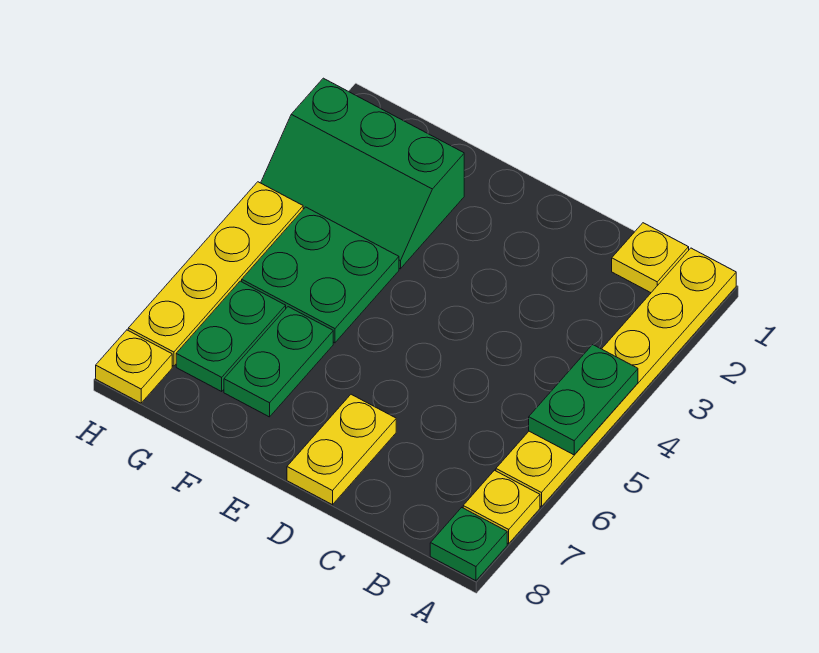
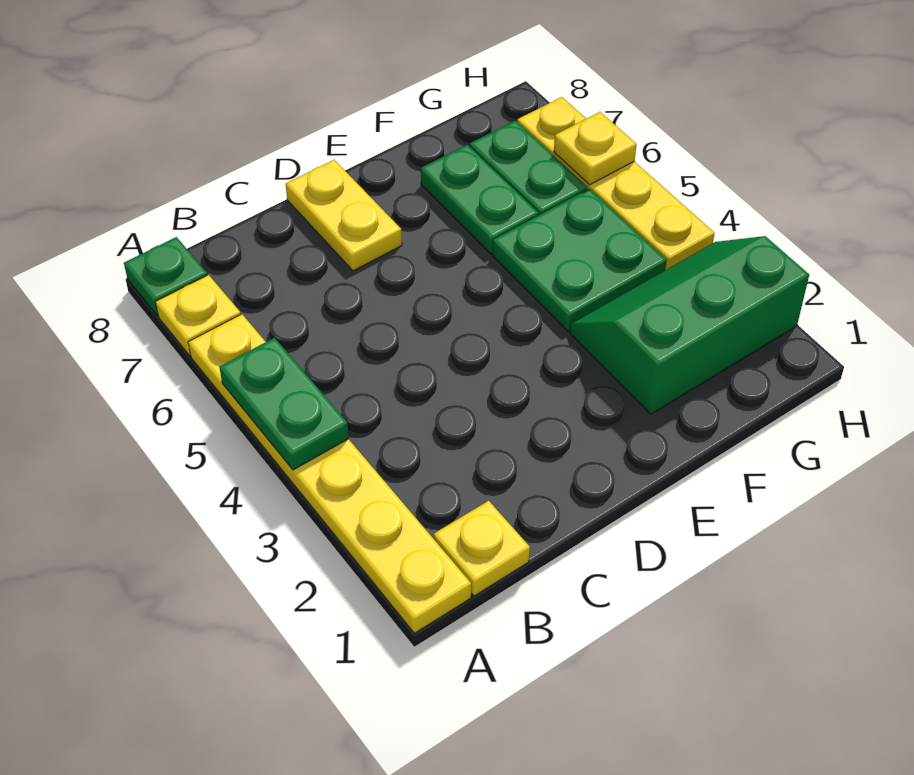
yellow 1x1 plate [96,330,172,403] -> yellow 1x1 plate moved to [554,112,637,185]

